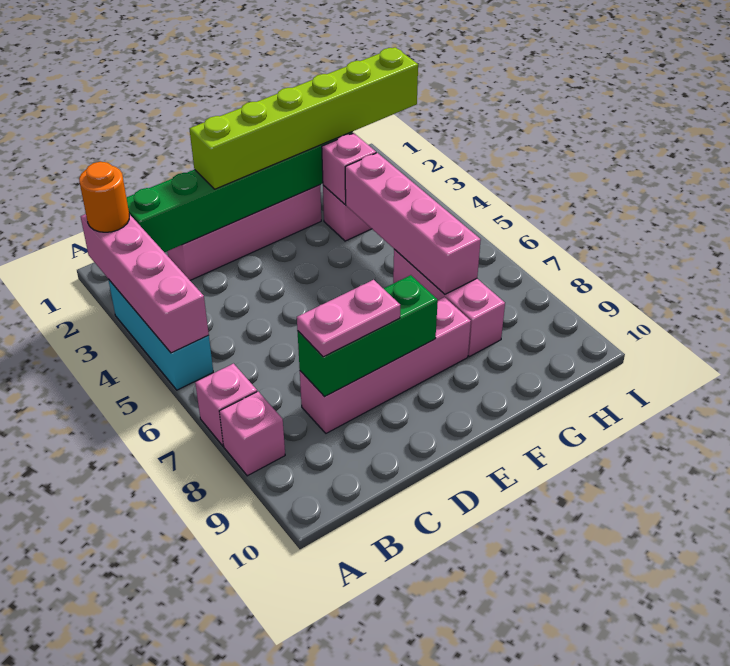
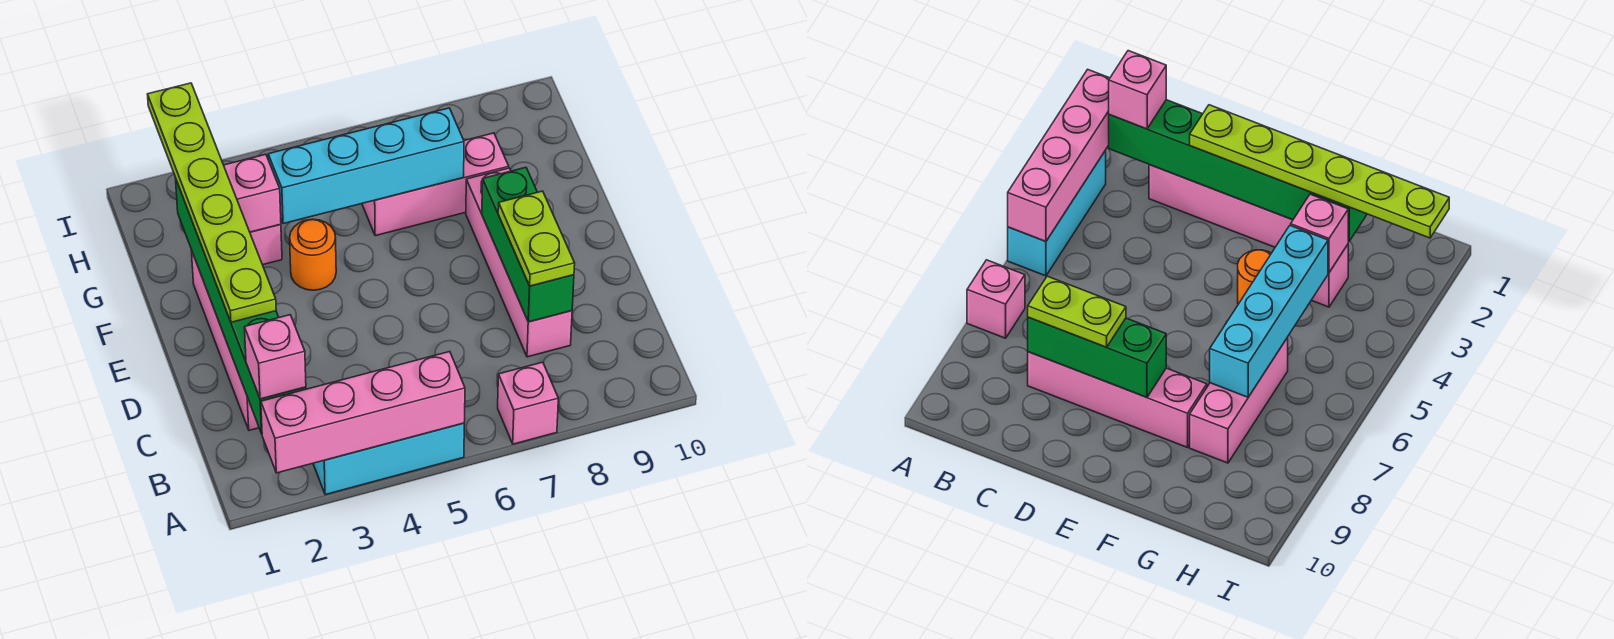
orange 1x1 round brick [79,162,129,232] -> orange 1x1 round brick moved to [290,219,336,290]
pink 1x1 brick [219,392,285,476] -> pink 1x1 brick moved to [245,315,306,399]
pink 1x2 plate [297,280,400,357] -> lime 1x2 plate [498,191,575,286]
lime 1x6 brick [189,47,418,189] -> lime 1x6 plate [148,83,276,322]
pink 1x4 brick [345,153,481,294] -> cyan 1x4 brick [268,108,464,224]

